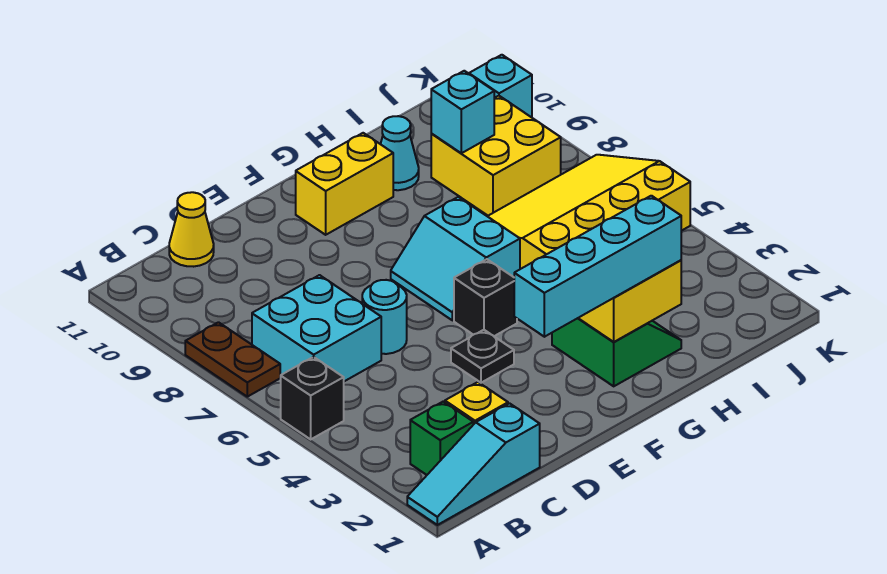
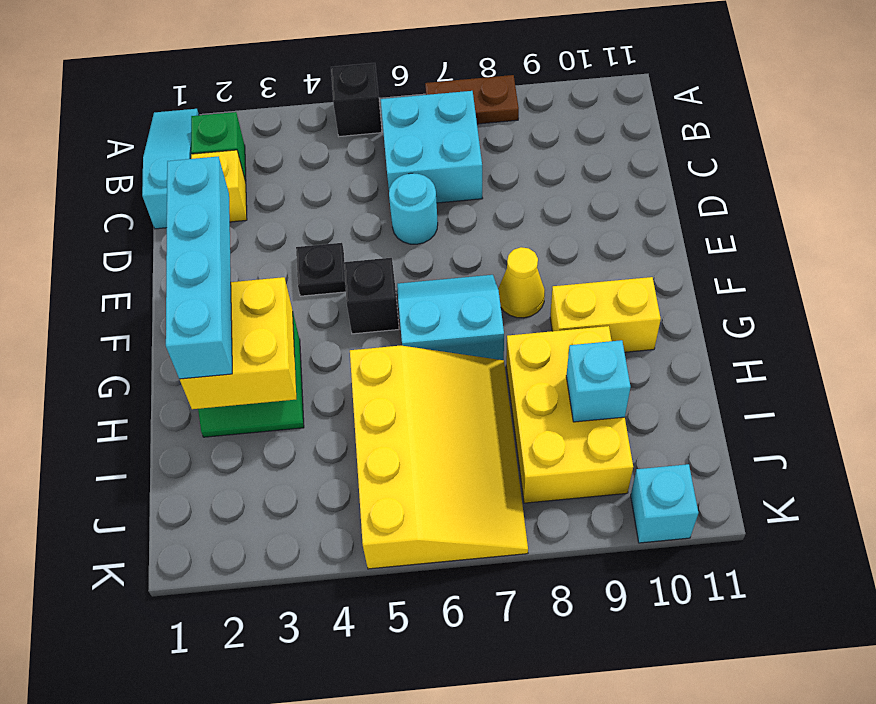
yellow 1x1 cone [169,192,214,267] -> yellow 1x1 cone moved to [498,247,545,318]
yellow 1x2 brick [296,133,393,235] -> yellow 1x2 brick turned to [550,277,661,352]
cyan 1x1 cone [381,116,419,190] -> none
yellow 2x2 brick [431,96,561,216] -> yellow 2x3 brick [506,326,633,503]

